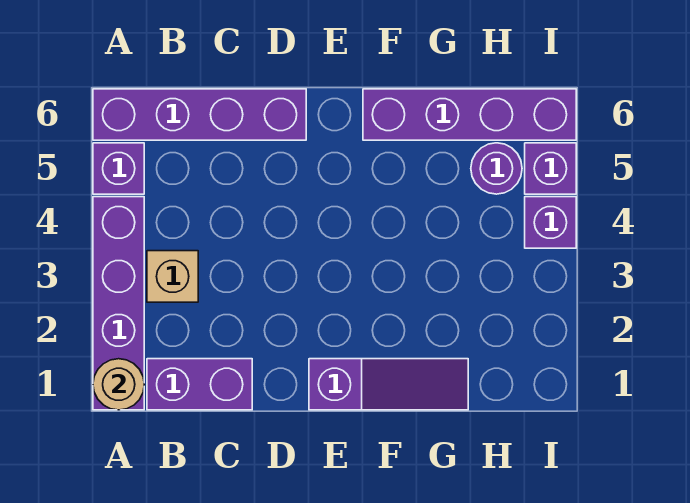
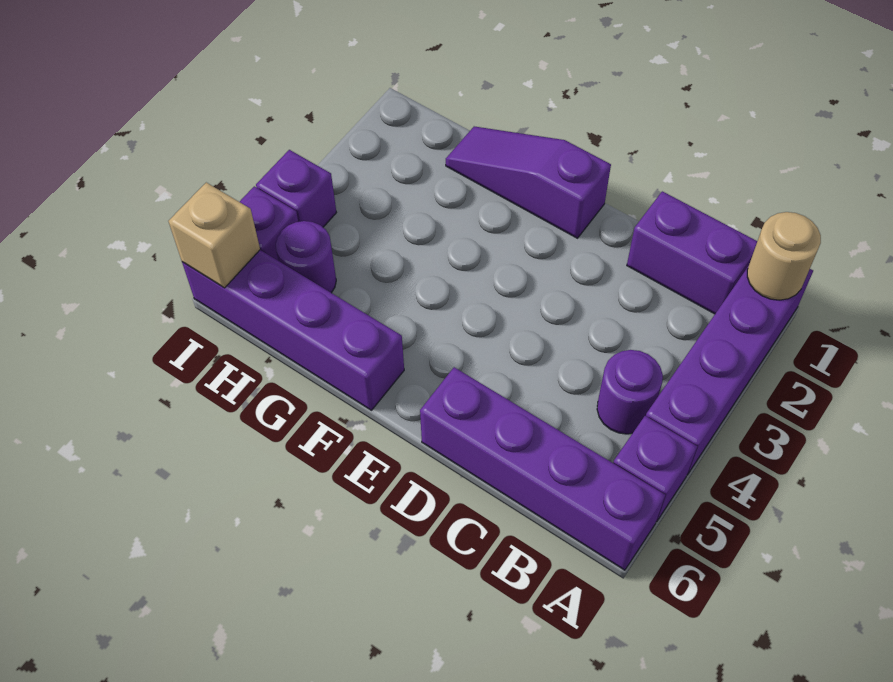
tan 1x1 brick [147,251,198,302] -> tan 1x1 brick moved to [168,182,260,288]
none -> purple 1x1 round brick [597,350,663,434]

